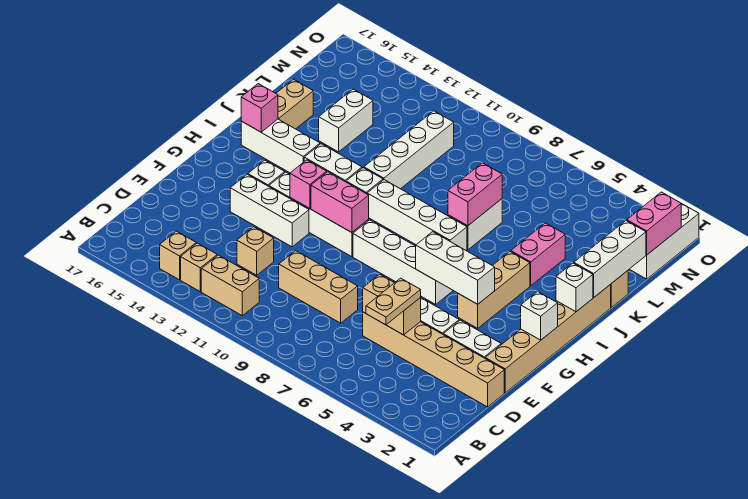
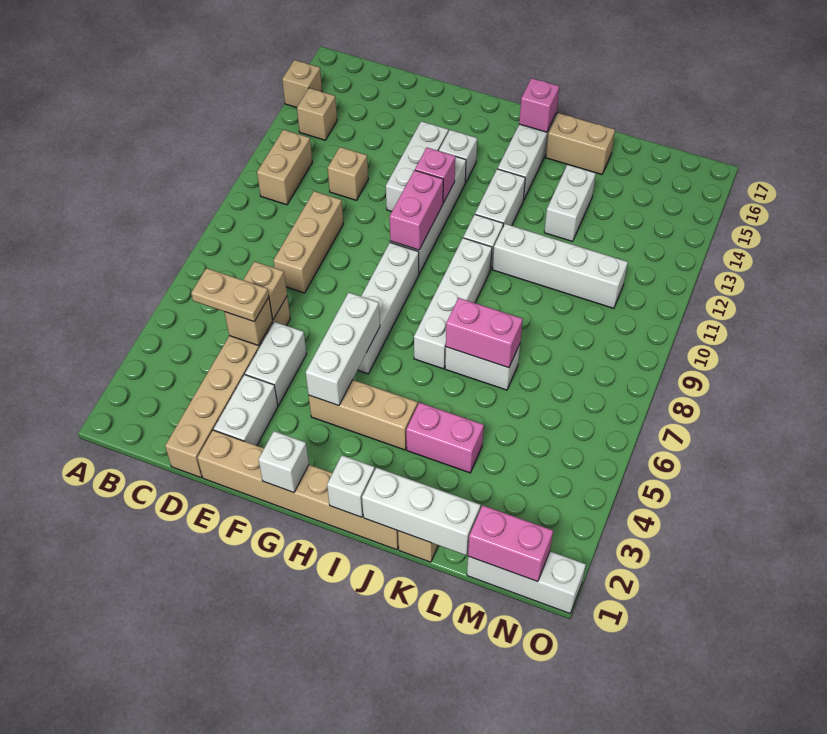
tan 1x1 brick [181,243,217,292] -> tan 1x1 brick moved to [282,60,322,108]
white 1x2 brick [319,89,373,152] -> white 1x2 brick turned to [544,165,596,241]

